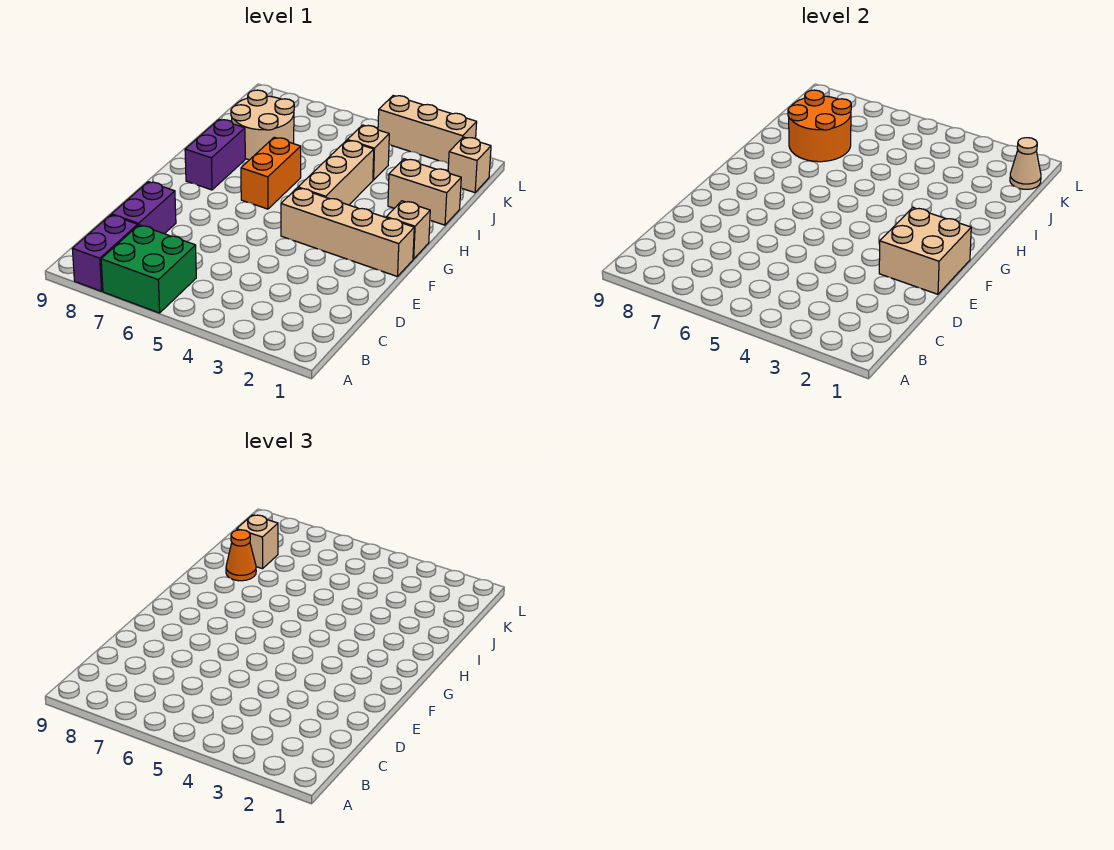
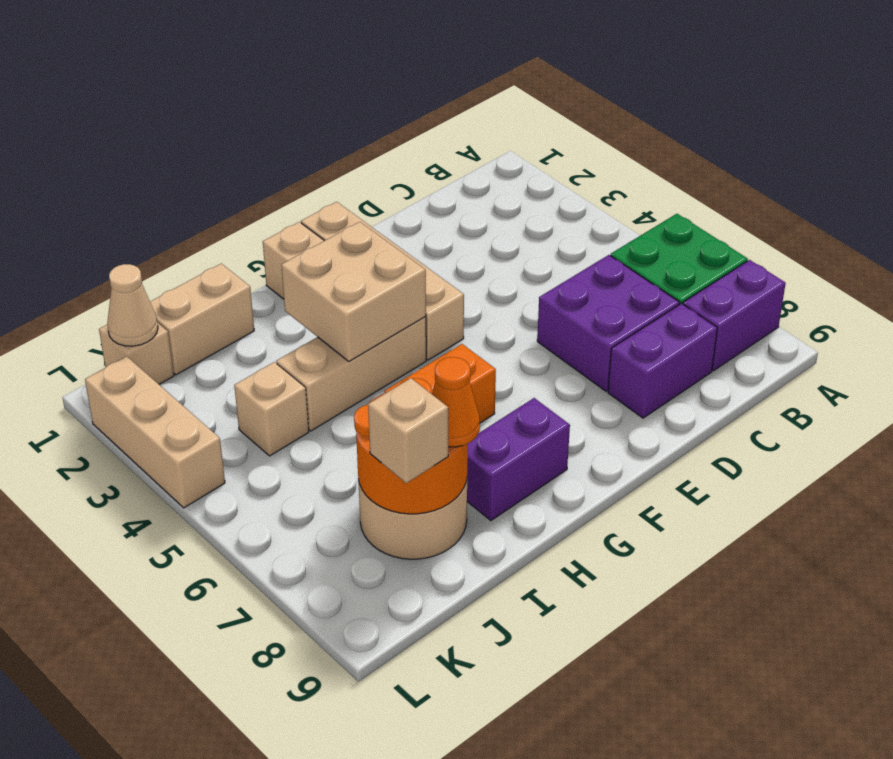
none -> purple 2x2 brick [537,255,680,391]
tan 2x2 brick [879,208,971,294] -> tan 2x2 brick moved to [281,222,426,361]
tan 1x2 brick [388,159,461,225] -> tan 1x2 brick turned to [150,264,254,375]

